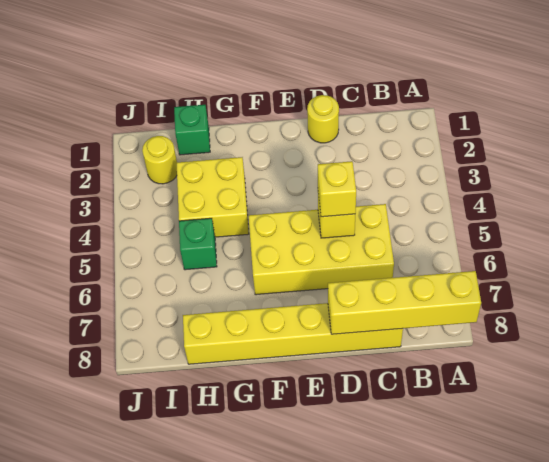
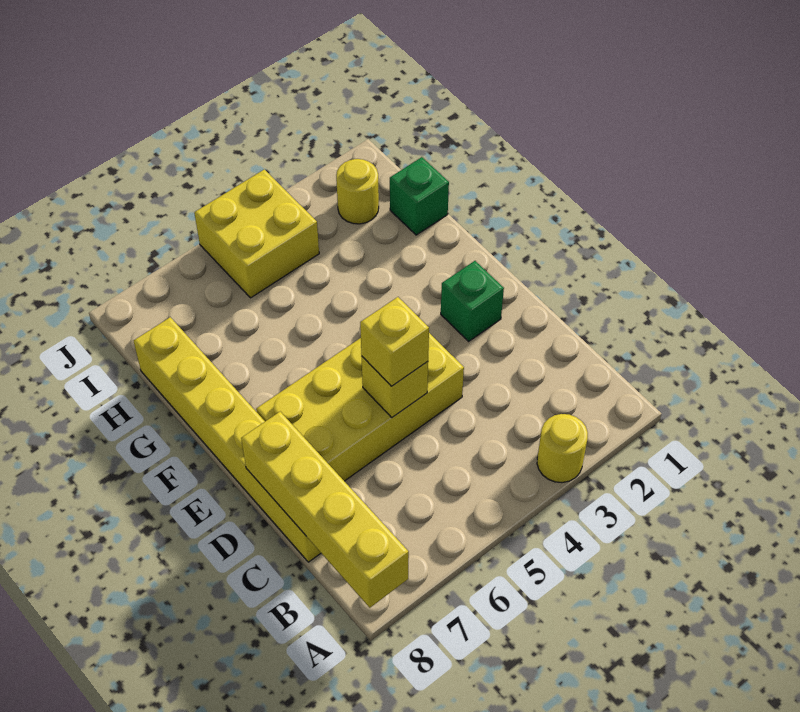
yellow 2x4 brick [249,204,394,295] -> yellow 2x4 brick turned to [256,333,464,481]
yellow 1x1 round brick [307,95,339,143] -> yellow 1x1 round brick moved to [537,414,588,483]
yellow 2x2 brick [177,157,249,237] -> yellow 2x2 brick moved to [194,169,319,298]
green 1x1 brick [179,218,217,270] -> green 1x1 brick moved to [441,261,504,341]

